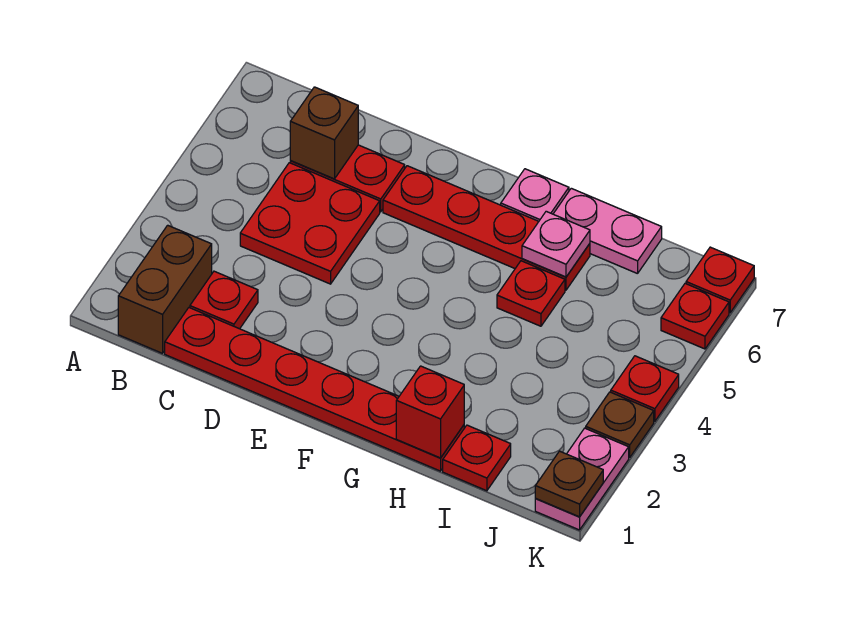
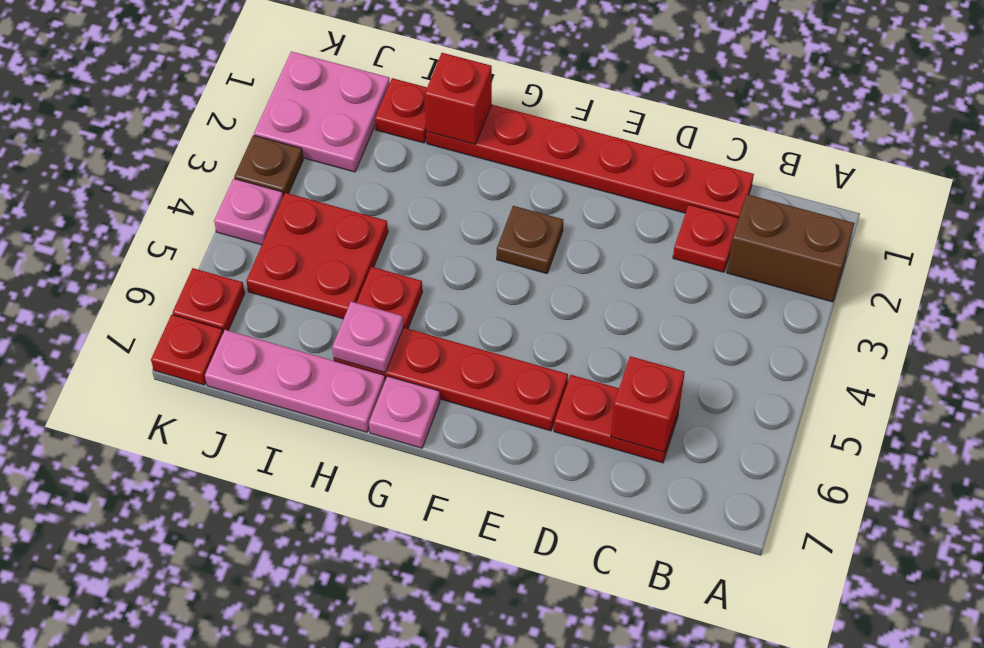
brown 1x2 brick [118,225,212,353] -> brown 1x2 brick turned to [727,194,854,302]
red 2x2 plate [240,163,380,284] -> red 2x2 plate moved to [246,193,388,319]
brown 1x1 brick [290,87,358,179] -> red 1x1 brick [611,356,685,452]
pink 1x2 plate [554,188,662,274] -> pink 1x3 plate [205,330,385,432]
pink 1x2 plate [535,428,629,530] -> pink 2x2 plate [254,52,390,172]
brown 1x1 plate [535,451,603,517] -> brown 1x1 plate moved to [497,206,563,274]
red 1x1 plate [611,356,679,421] -> pink 1x1 plate [214,179,283,245]

